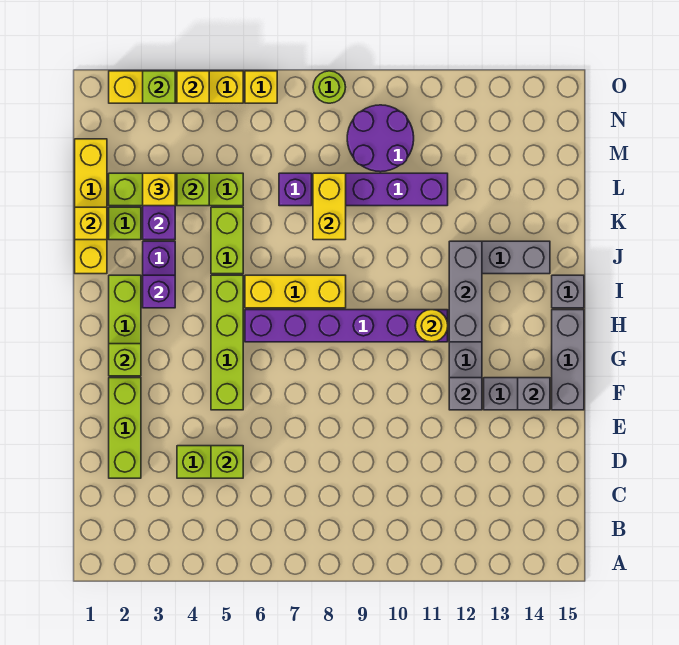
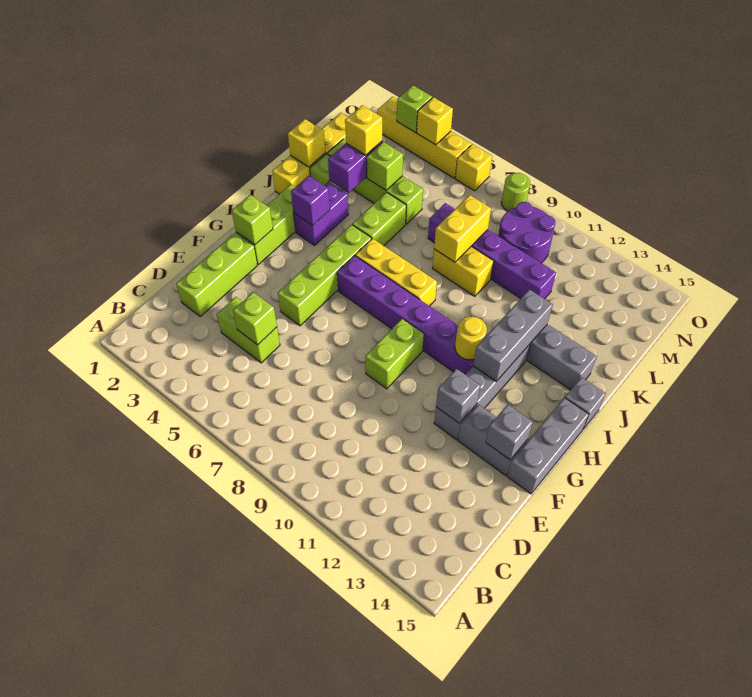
none -> lime 1x2 brick [365,319,424,389]
none -> yellow 1x2 brick [432,247,494,296]

